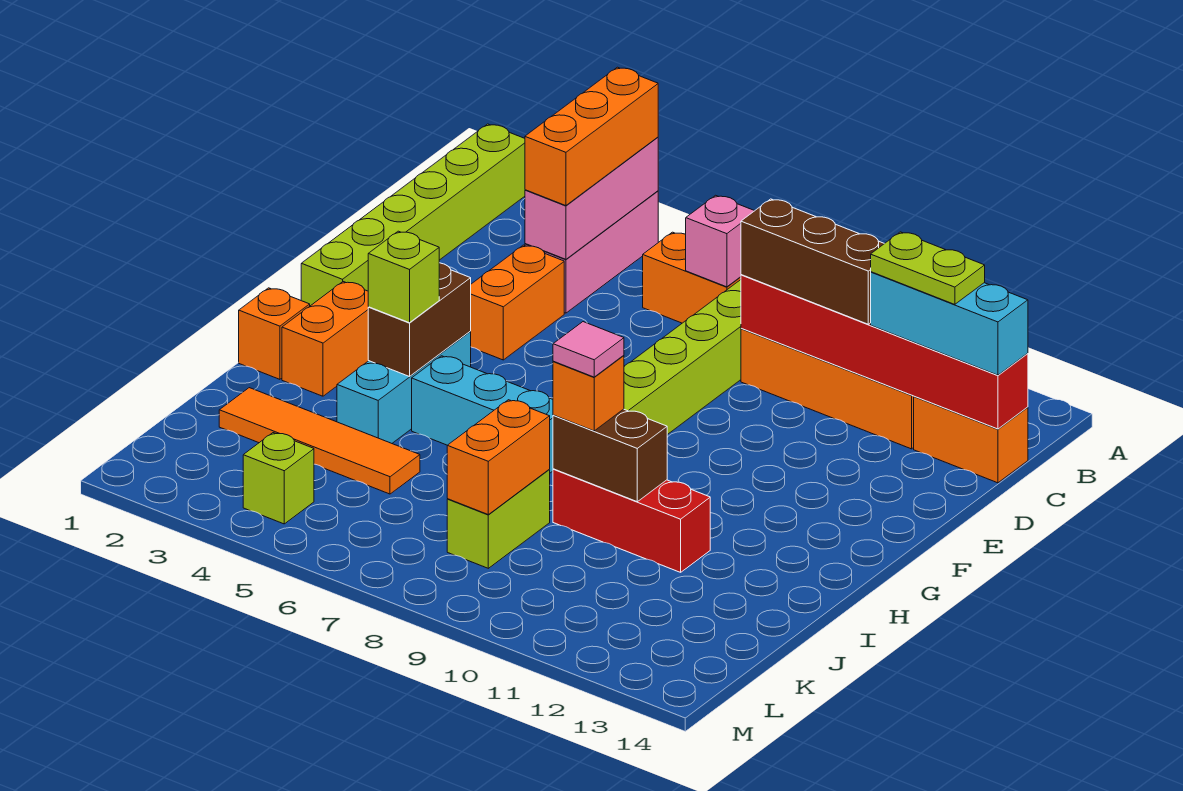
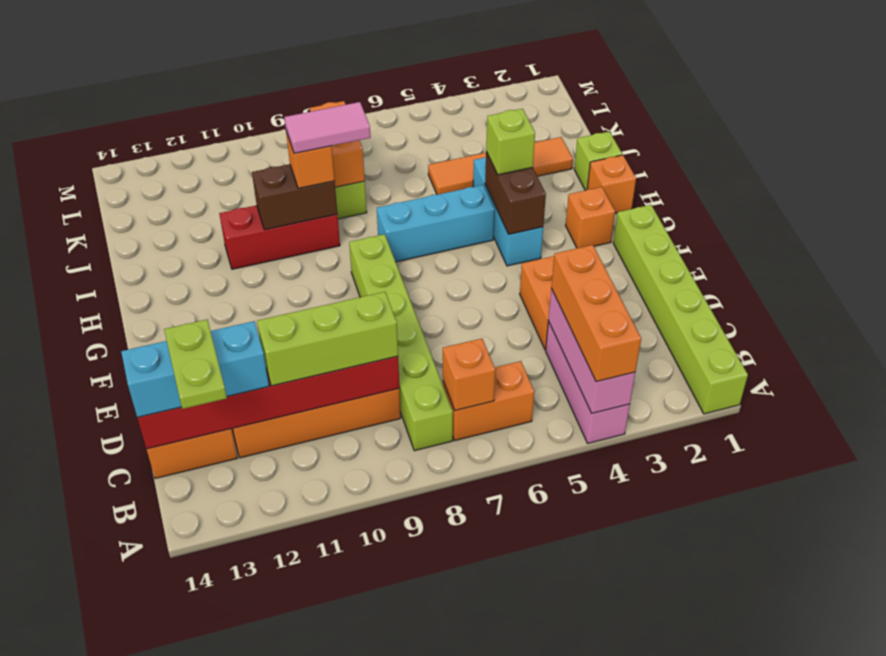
pink 1x1 brick [686,195,754,287] -> orange 1x1 brick [443,339,495,411]
brown 1x3 brick [741,199,884,324] -> lime 1x3 brick [257,292,398,386]
lime 1x2 plate [871,232,985,305] -> lime 1x2 plate turned to [164,320,227,409]
orange 1x2 brick [282,282,368,396] -> orange 1x1 brick [565,187,615,248]
pink 1x1 tile [553,322,624,377] -> pink 1x2 tile [284,102,371,153]
lime 1x1 brick [243,433,314,524] -> lime 1x1 brick moved to [574,132,622,191]

